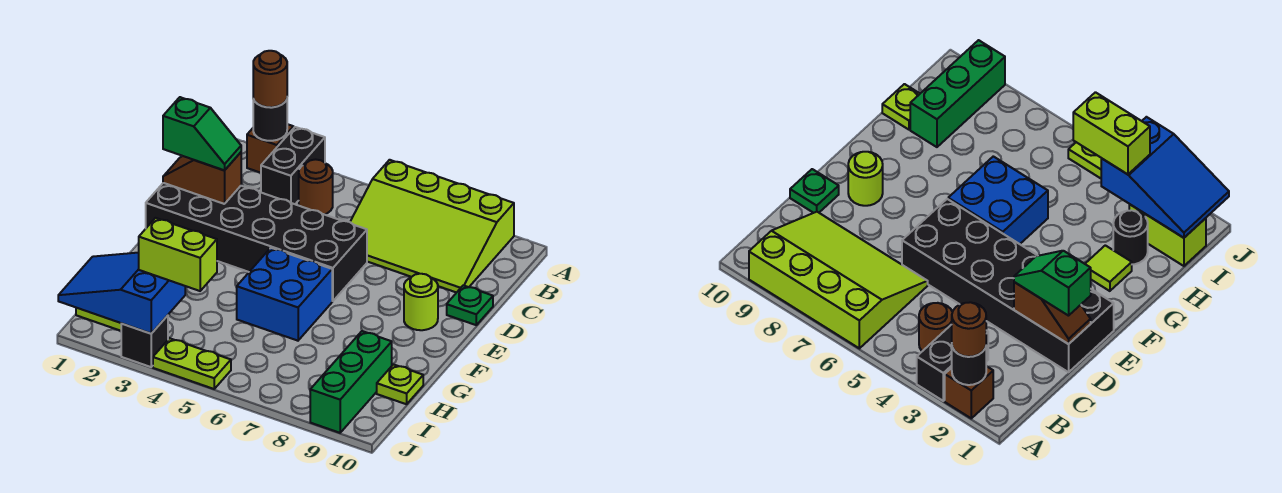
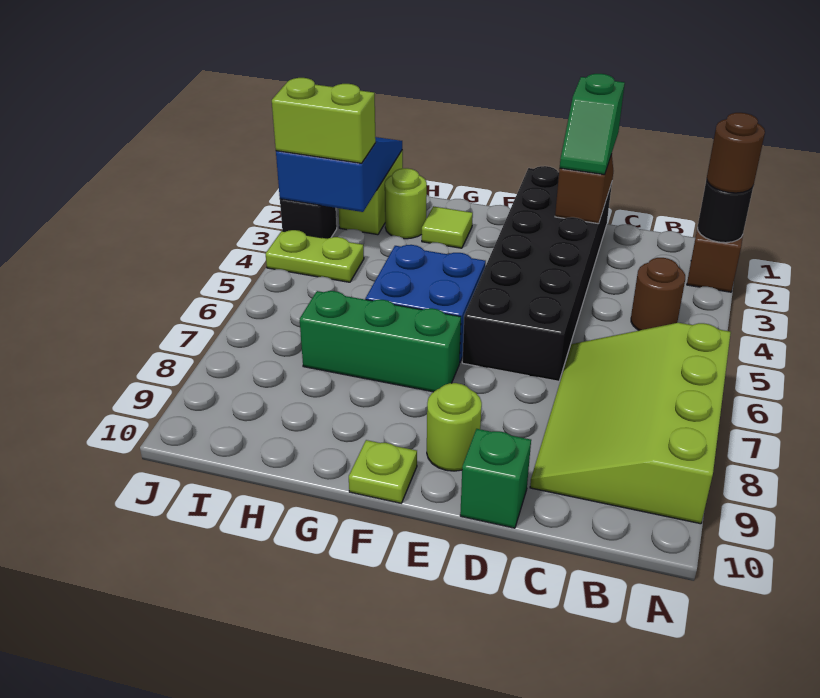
black 1x2 brick [261,127,325,204] -> none
green 1x1 plate [447,285,493,325] -> green 1x1 brick [460,429,531,528]
black 1x1 round brick [1113,210,1148,264] -> lime 1x1 round brick [385,168,427,239]
green 1x3 brick [310,331,392,433] -> green 1x3 brick moved to [300,291,461,392]
lime 1x1 plate [377,365,423,404] -> lime 1x1 plate moved to [349,440,417,503]
lime 1x2 brick [139,218,217,291] -> lime 1x2 brick turned to [272,78,376,163]
lime 1x2 plate [153,338,231,389] -> lime 1x2 plate turned to [266,230,364,282]

